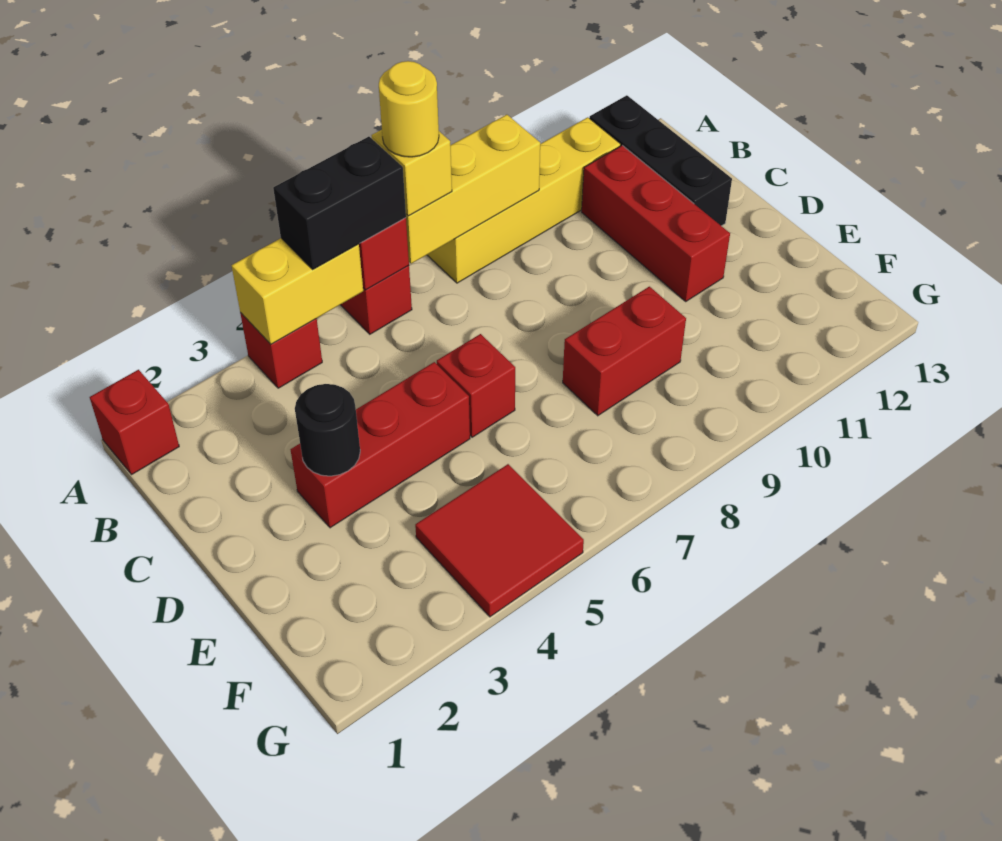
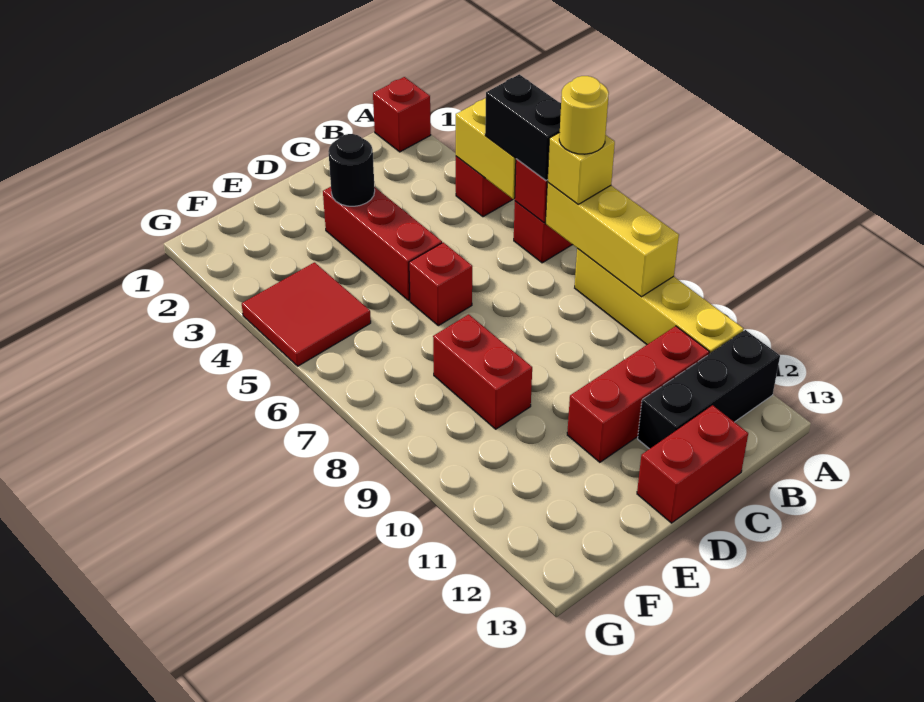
none -> red 1x2 brick [637,405,748,523]

